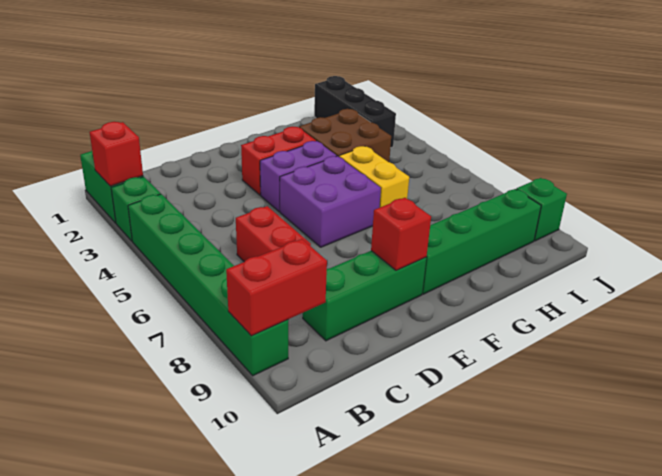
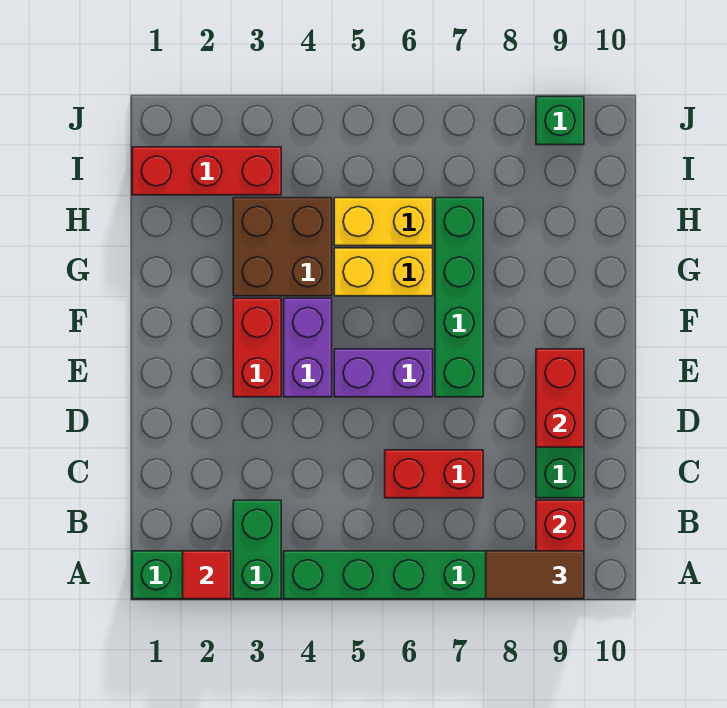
red 1x1 brick [90,122,143,186] -> red 1x1 tile [183,551,231,599]
green 1x1 brick [111,177,161,241] -> green 1x2 brick [233,500,281,599]
none -> brown 1x2 tile [486,551,584,599]
purple 2x2 brick [280,156,381,247] -> purple 1x2 brick [334,349,433,397]
red 1x1 brick [371,198,431,271] -> red 1x2 brick [536,349,584,447]
green 1x4 brick [422,189,541,294] -> green 1x4 brick moved to [435,198,483,397]
none -> yellow 1x2 brick [334,198,433,246]
black 1x3 brick [314,76,396,148] -> red 1x3 brick [132,147,281,195]

